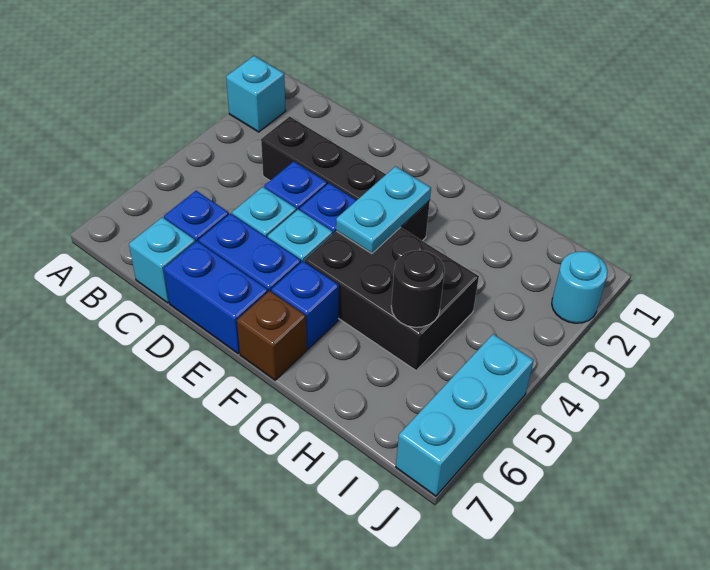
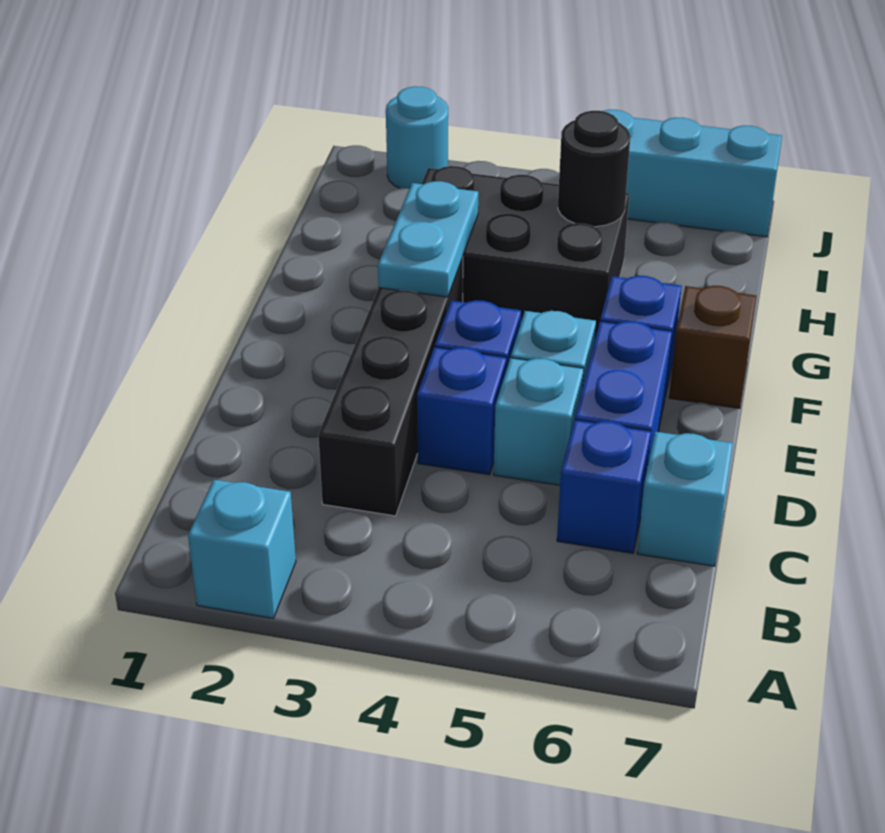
blue 1x2 brick [164,241,268,353] -> none
cyan 1x2 plate [336,166,431,254] -> cyan 1x2 plate turned to [378,181,478,297]
black 2x3 brick [304,227,479,370] -> black 2x3 brick turned to [422,166,629,338]

